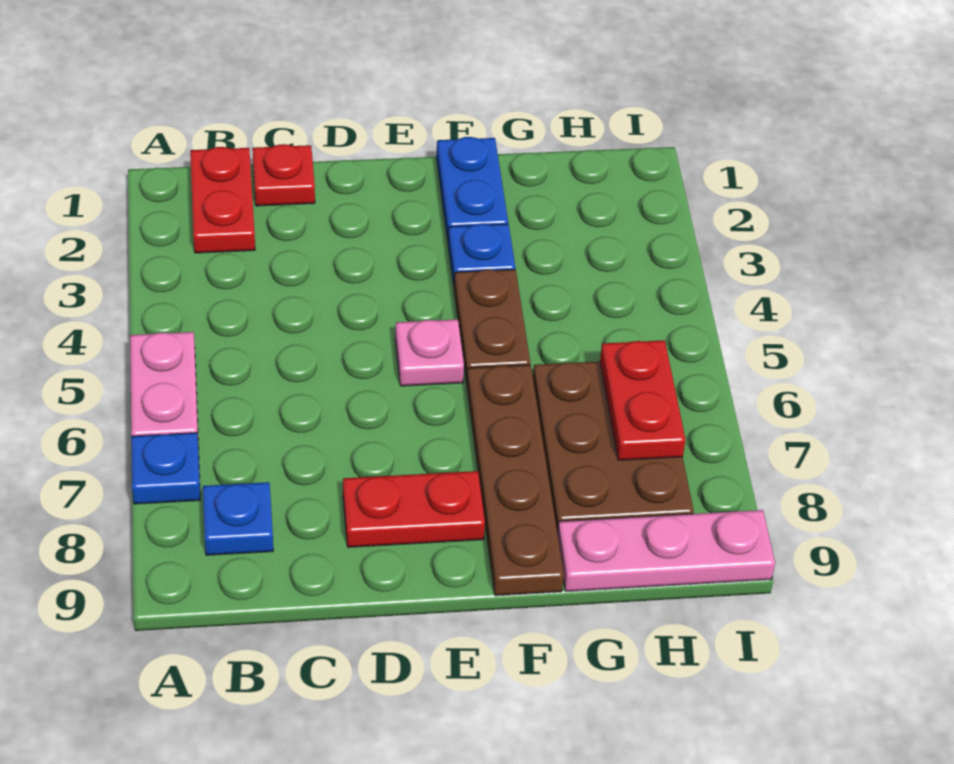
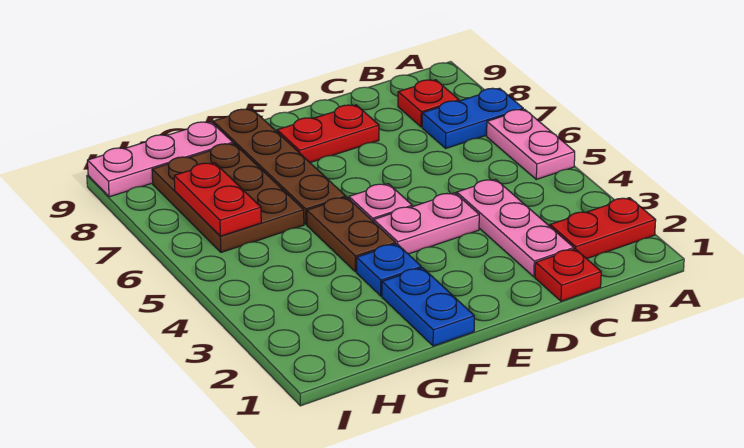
blue 1x1 plate [131,433,200,504] -> blue 1x2 plate [422,88,523,148]
red 1x2 plate [190,147,255,253] -> red 1x2 plate turned to [550,198,656,259]
blue 1x1 plate [203,482,273,555] -> red 1x1 plate [398,80,459,127]
none -> pink 1x3 plate [457,179,574,277]
none -> pink 1x2 plate [374,193,479,254]

